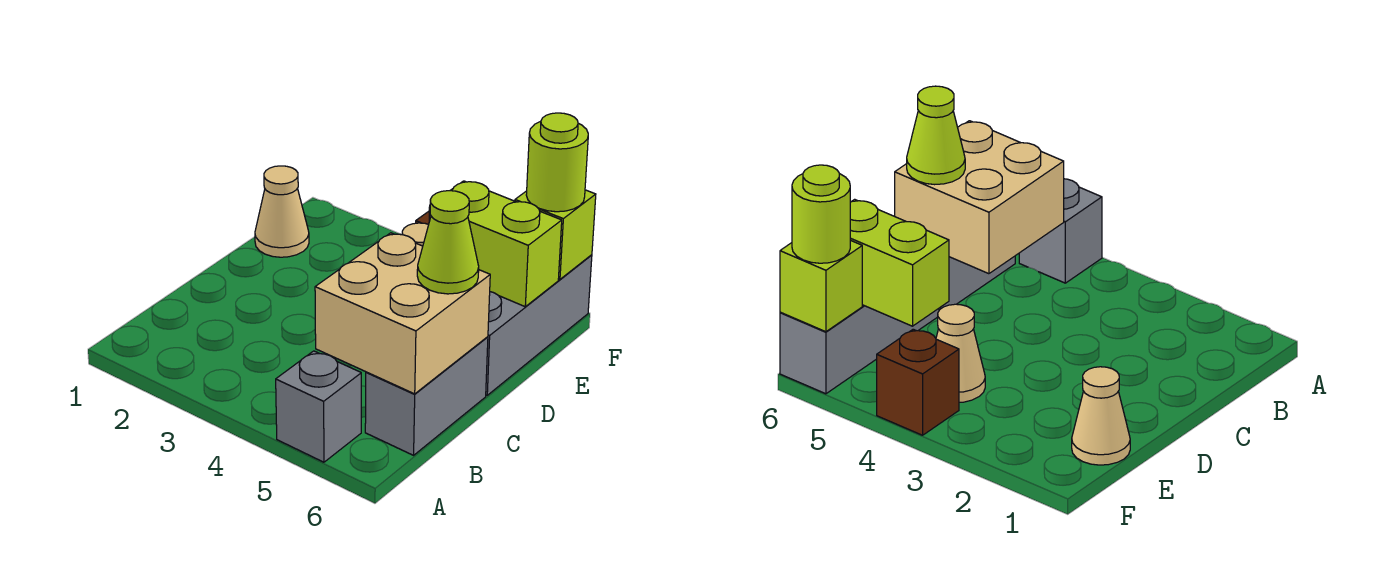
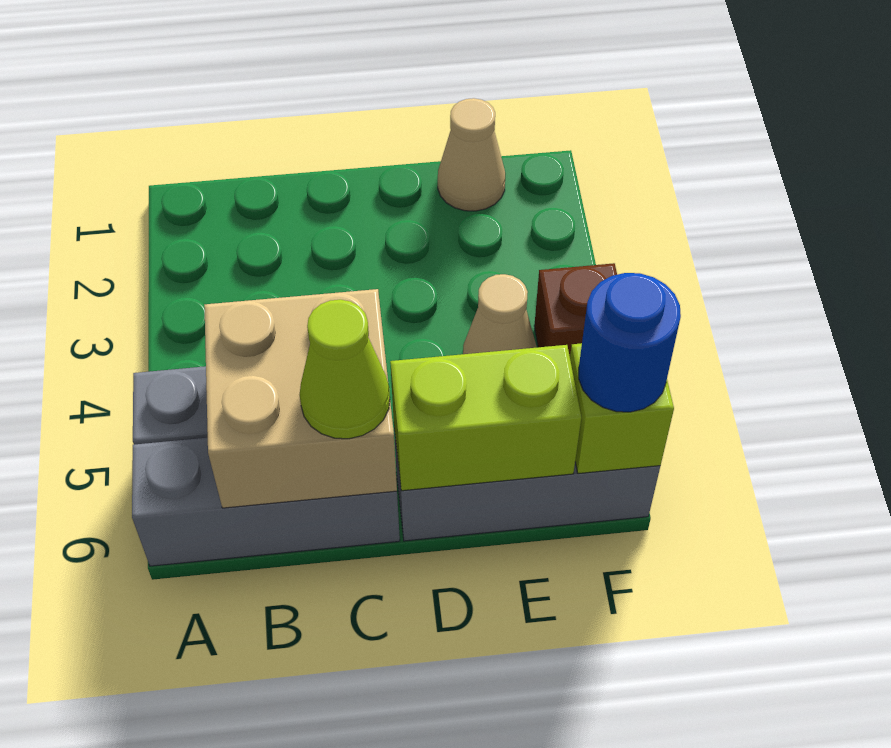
grey 1x2 brick [365,337,488,455] -> grey 1x3 brick [132,438,400,566]
lime 1x2 brick [429,181,562,307] -> lime 1x2 brick turned to [390,345,581,491]
lime 1x1 round brick [526,113,588,212] -> blue 1x1 round brick [579,273,681,412]

